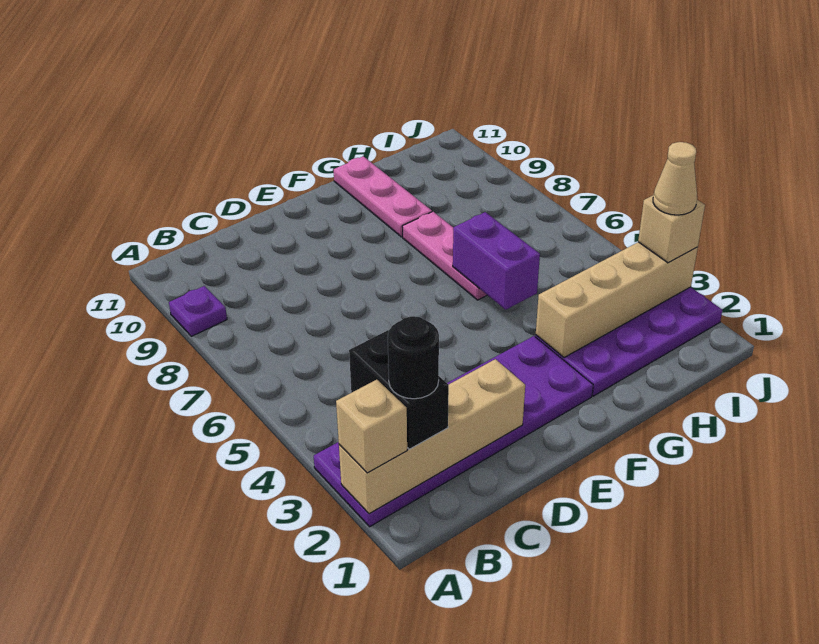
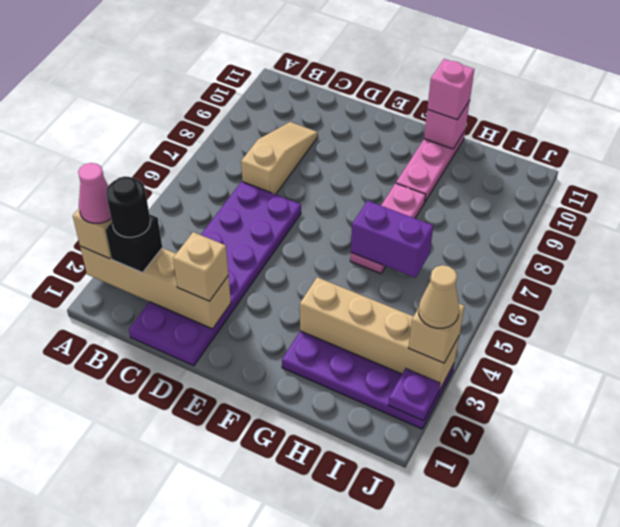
purple 2x6 plate [314,336,593,527] -> purple 2x6 plate turned to [129,182,301,366]
none -> pink 1x1 cone [78,163,111,223]
purple 1x1 plate [169,286,227,336] -> purple 1x1 plate moved to [388,368,440,421]
black 1x2 brick [349,330,449,449] -> black 1x1 brick [106,214,162,272]
none -> tan 1x3 slope [241,122,318,194]
none -> tan 1x1 brick [173,232,228,301]
purple 1x2 brick [453,212,540,310] -> purple 1x2 brick turned to [351,201,433,278]
none -> pink 1x1 brick [424,101,470,149]
none -> pink 1x1 brick [427,59,474,119]

